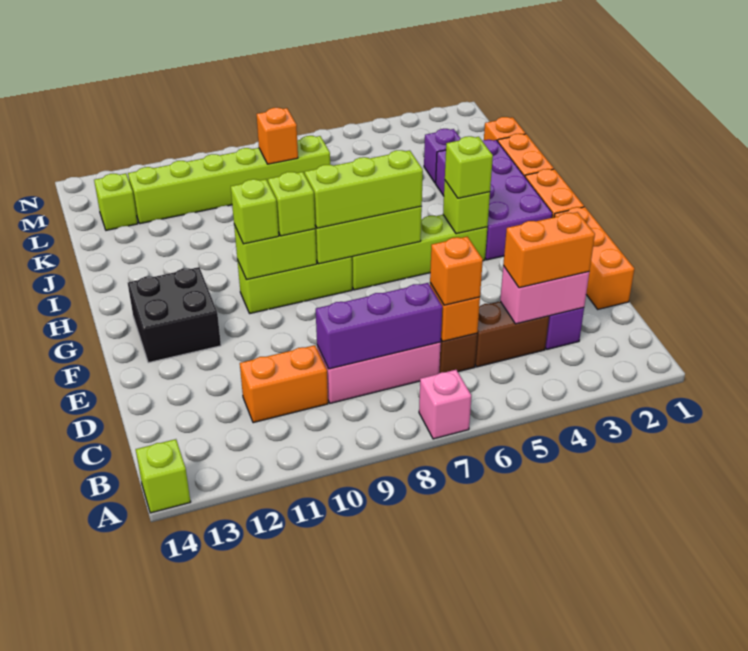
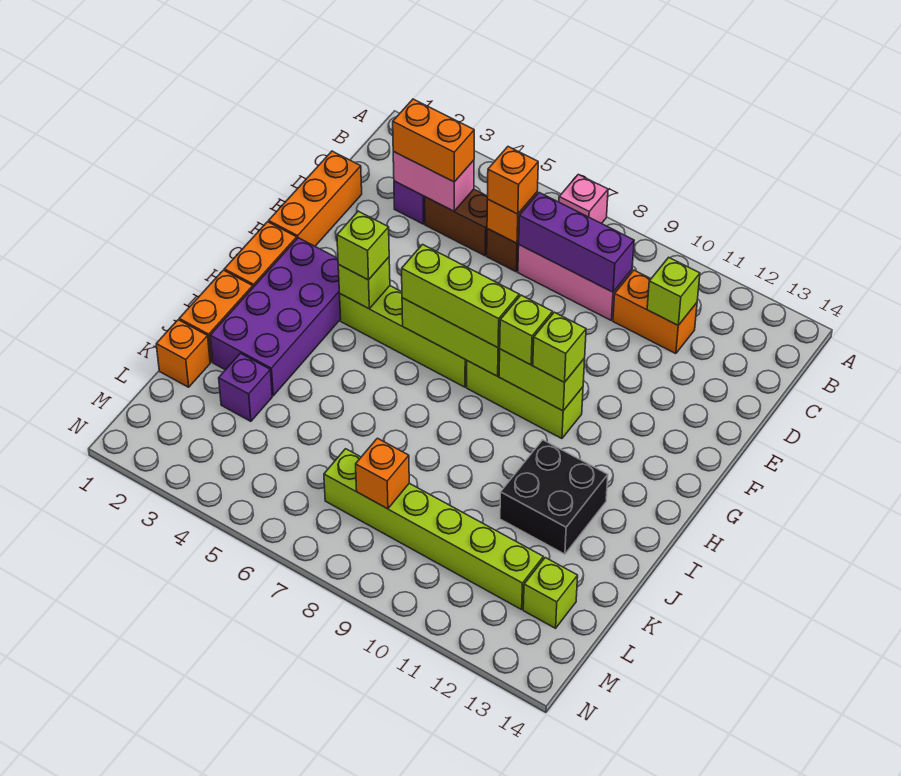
lime 1x1 brick [136,439,191,513] -> lime 1x1 brick moved to [647,257,700,325]
black 2x2 brick [128,267,221,363] -> black 2x2 brick moved to [500,440,608,554]

